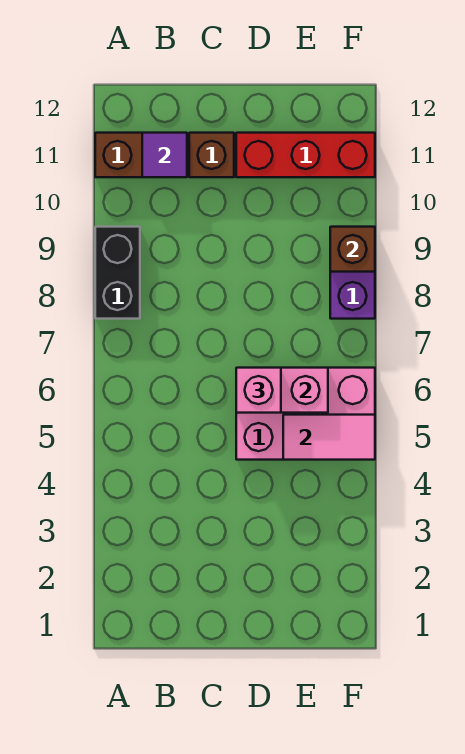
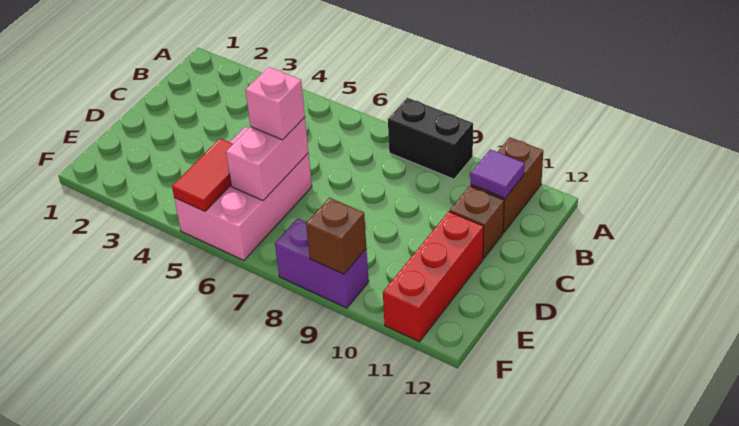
pink 1x2 tile [283,415,375,460] -> red 1x2 tile [172,138,233,211]

